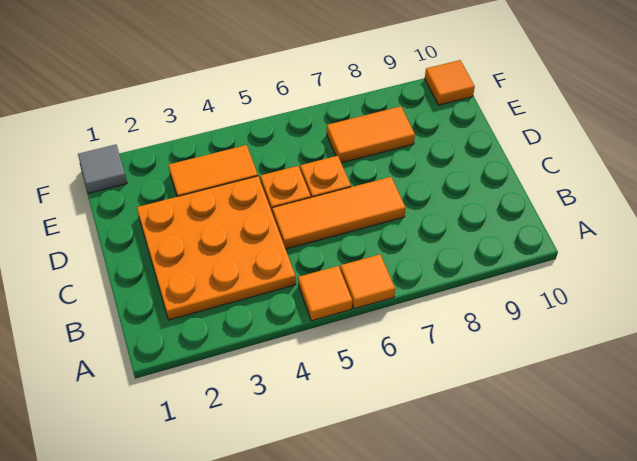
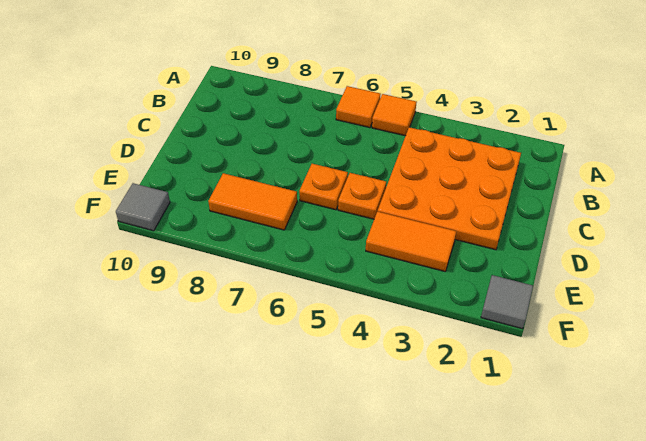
orange 1x3 tile [272,177,405,249] -> none
orange 1x1 tile [425,60,475,105] -> grey 1x1 tile [116,183,170,231]

